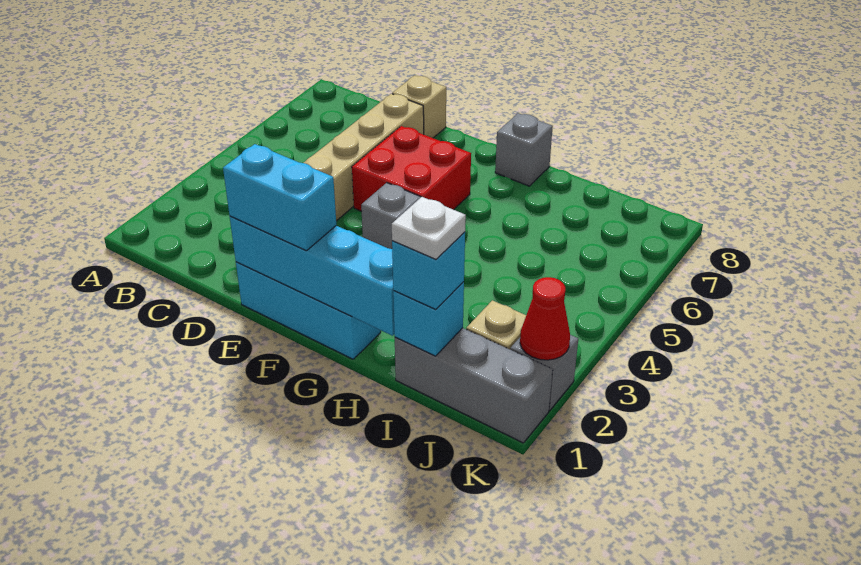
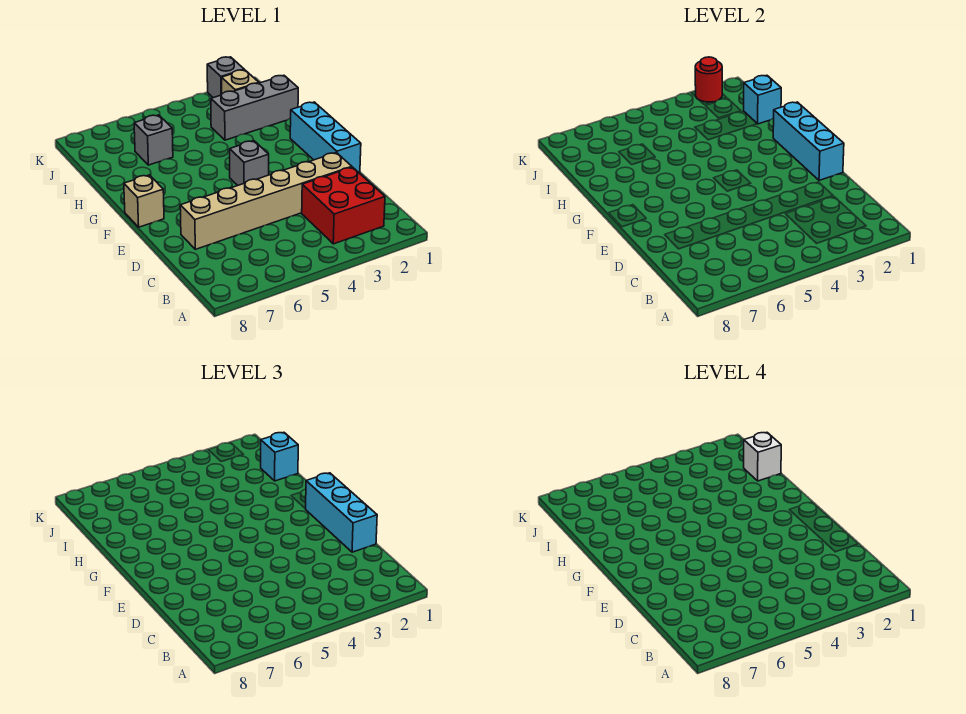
tan 1x1 brick [392,76,446,138] -> tan 1x1 brick moved to [124,175,164,227]
cyan 1x4 brick [230,216,394,336] -> cyan 1x3 brick [773,102,844,181]
cyan 1x2 brick [223,144,336,251] -> cyan 1x3 brick [306,473,377,552]
red 2x2 brick [352,126,471,211] -> red 2x2 brick moved to [302,167,385,244]
grey 1x1 brick [495,113,553,186] -> grey 1x1 brick moved to [134,115,173,165]
grey 1x3 brick [395,328,553,443] -> grey 1x3 brick turned to [211,75,298,140]
white 1x1 plate [392,197,466,259] -> white 1x1 brick [744,432,781,481]
red 1x1 cone [520,277,570,360] -> red 1x1 round brick [695,57,722,102]

